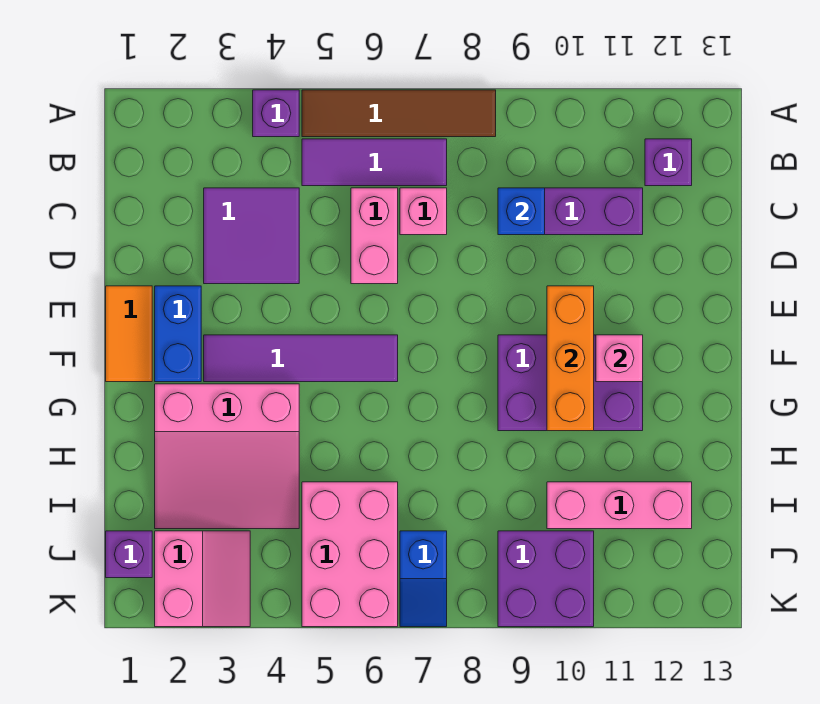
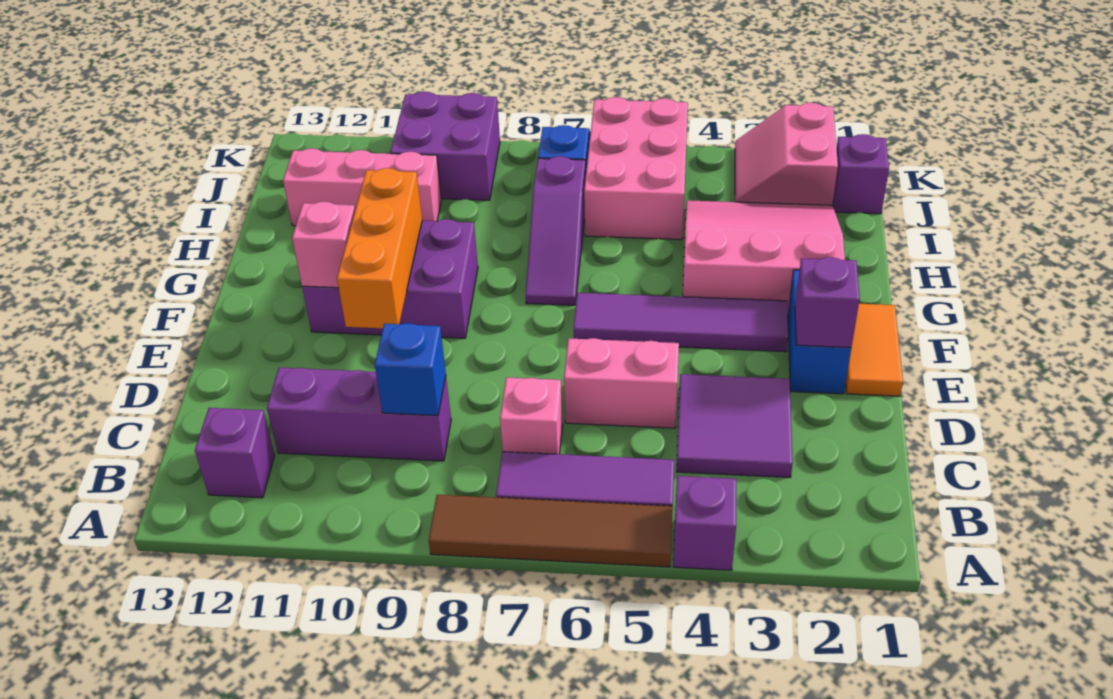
pink 1x2 brick [351,188,398,284] -> pink 1x2 brick turned to [564,338,679,428]
none -> purple 1x1 brick [795,257,860,348]
none -> purple 1x3 slope [526,156,586,305]

